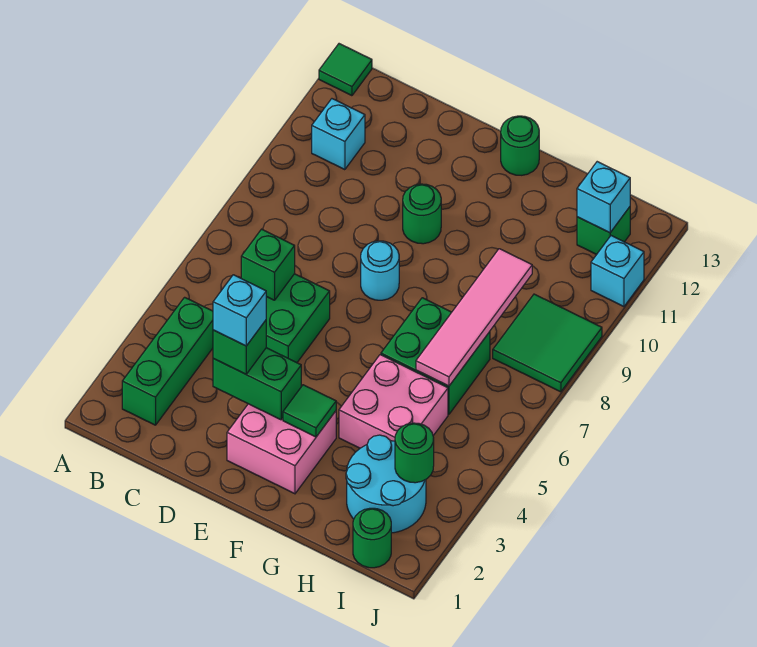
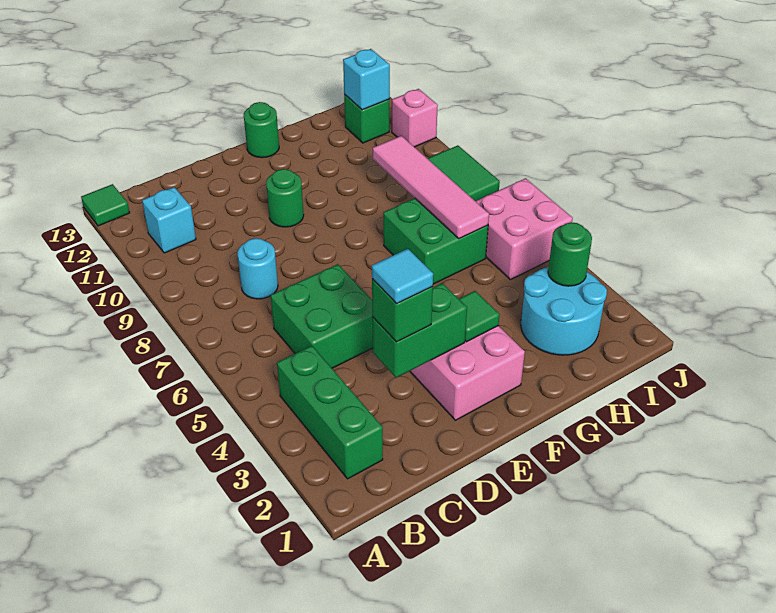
green 1x1 brick [241,229,295,300] -> none
cyan 1x1 brick [213,275,266,346] -> cyan 1x1 tile [372,249,433,304]
cyan 1x1 round brick [361,241,399,300] -> cyan 1x1 round brick moved to [237,238,278,299]
pink 2x2 brick [339,355,448,448] -> pink 2x2 brick moved to [476,178,573,280]
green 1x1 round brick [353,508,391,568] -> none
cyan 1x1 brick [591,236,644,307] -> pink 1x1 brick [392,89,438,147]

